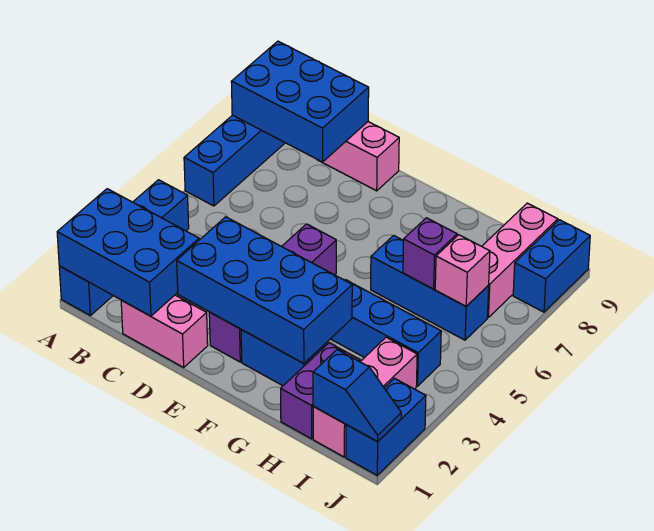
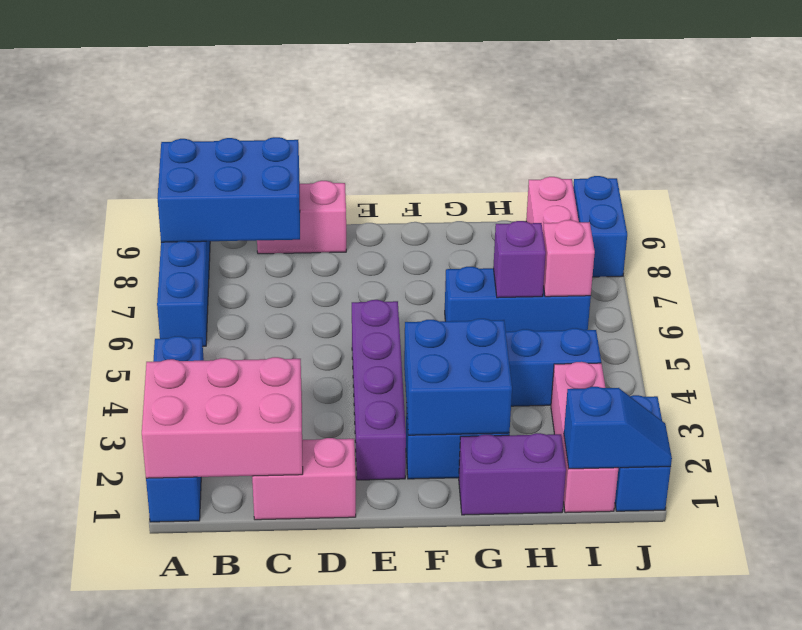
blue 2x3 brick [57,189,199,316] -> pink 2x3 brick [142,357,303,478]
blue 2x4 brick [177,217,352,364] -> blue 2x2 brick [404,319,512,435]
purple 1x2 brick [281,343,360,439] -> purple 1x2 brick turned to [459,433,566,515]

